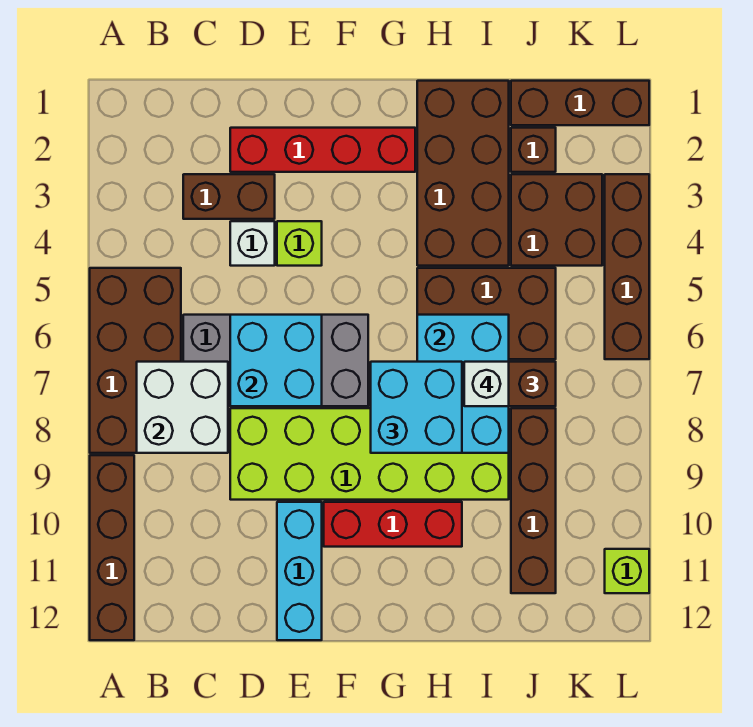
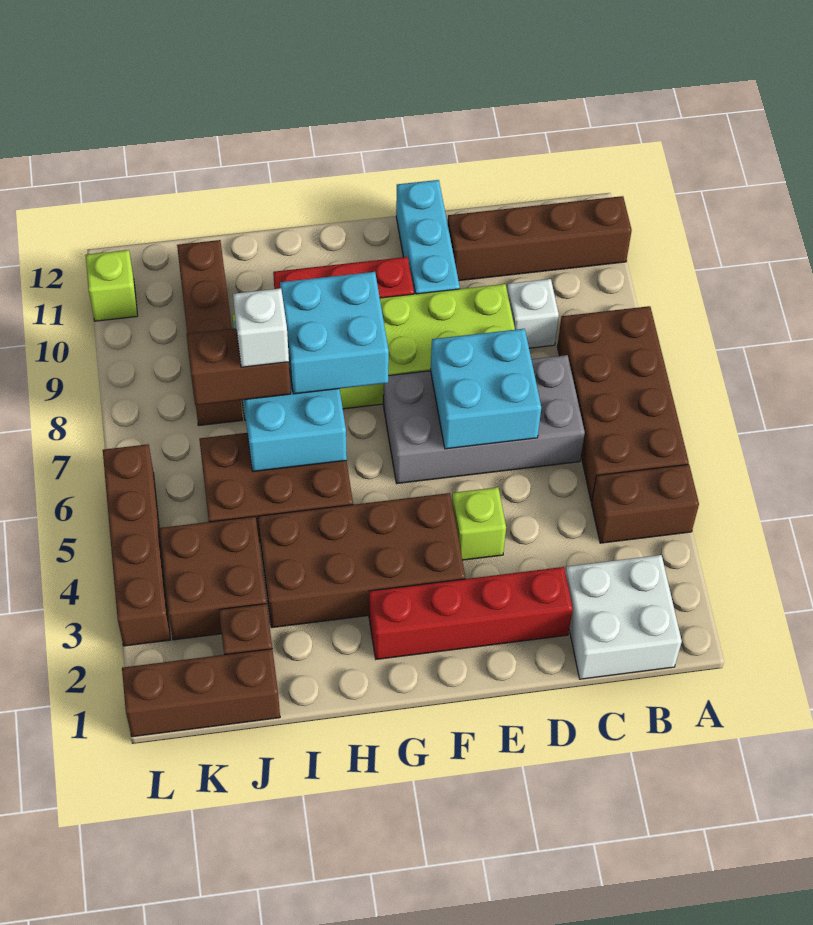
brown 1x4 brick [90,455,134,640] -> brown 1x4 brick turned to [448,196,632,281]
white 2x2 brick [137,362,228,453] -> white 2x2 brick moved to [565,555,682,679]
brown 1x2 brick [183,174,275,219] -> brown 1x2 brick moved to [592,464,699,543]
white 1x1 brick [230,221,275,266] -> white 1x1 brick moved to [507,279,559,348]
brown 2x4 brick [417,81,509,266] -> brown 2x4 brick turned to [258,493,465,628]

